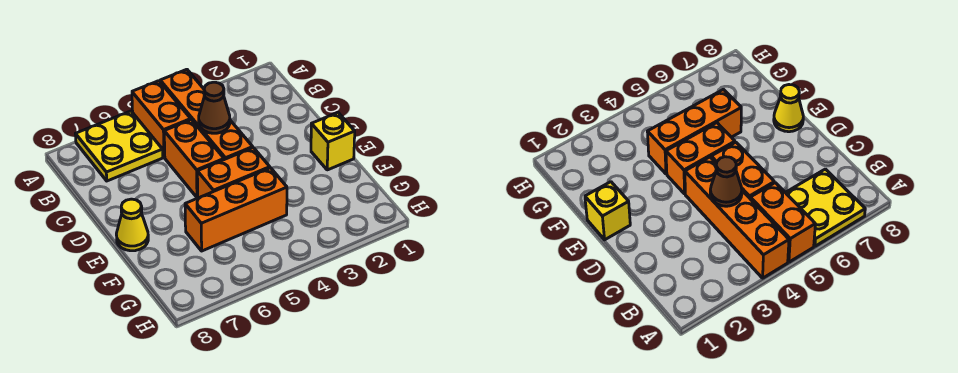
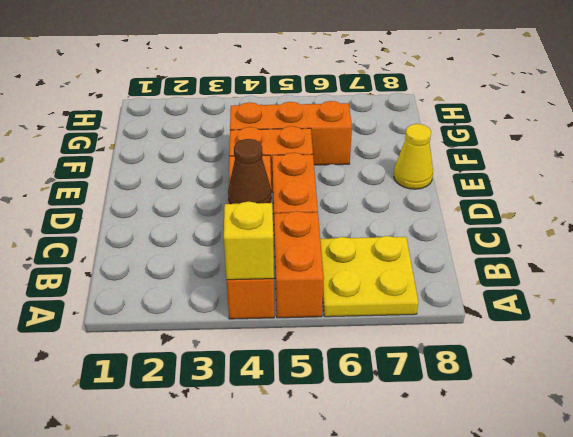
yellow 1x1 brick [311,113,355,170] -> yellow 1x1 brick moved to [224,202,274,280]

